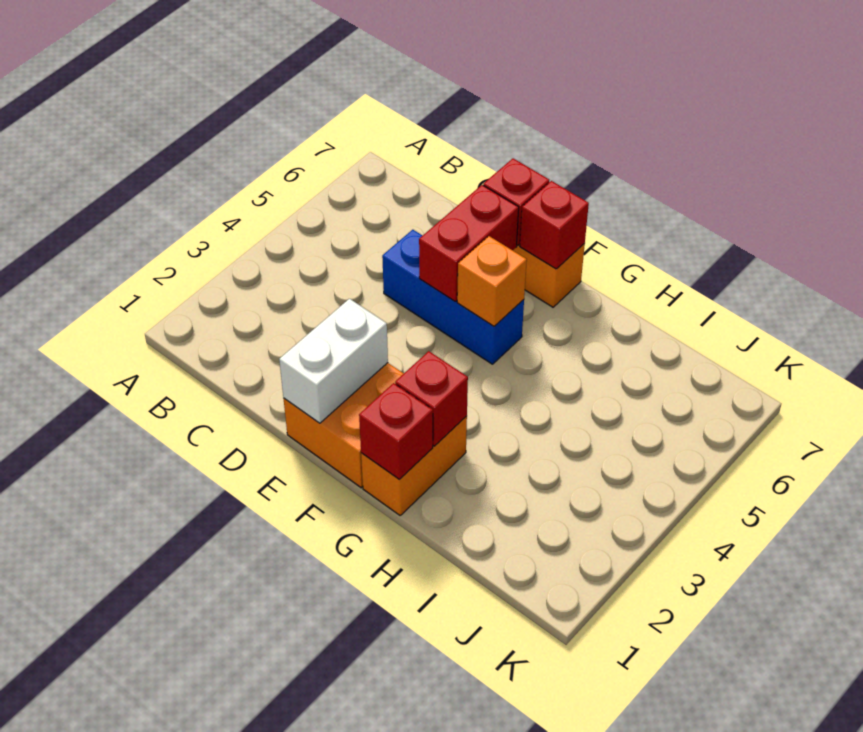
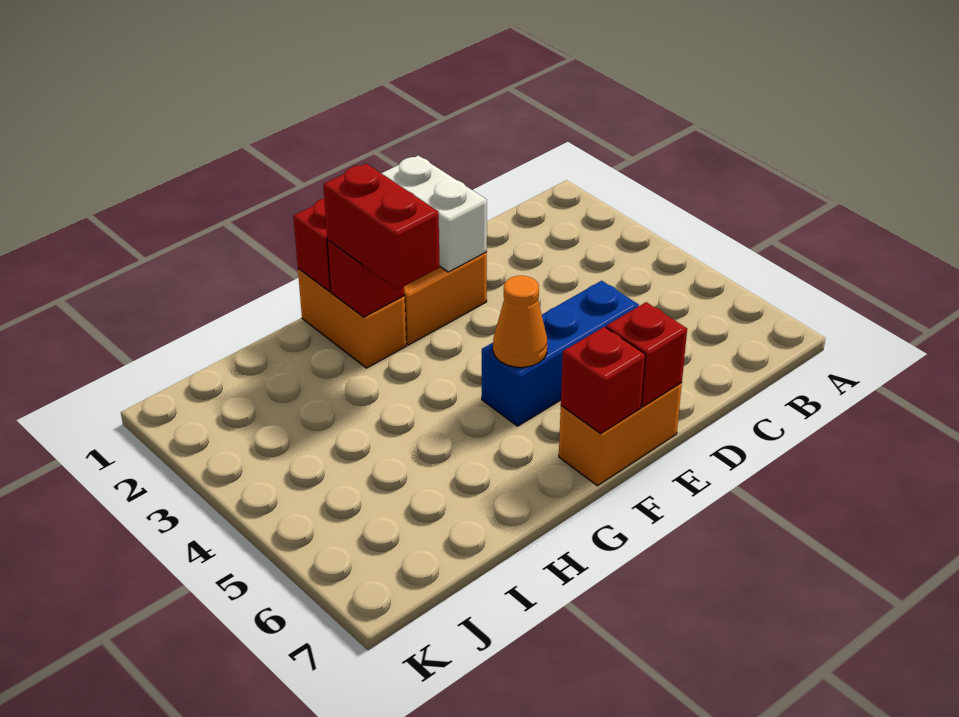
red 1x2 brick [419,185,519,301] -> red 1x2 brick moved to [323,164,440,290]
orange 1x1 brick [457,236,527,326] -> orange 1x1 cone [493,276,547,367]

